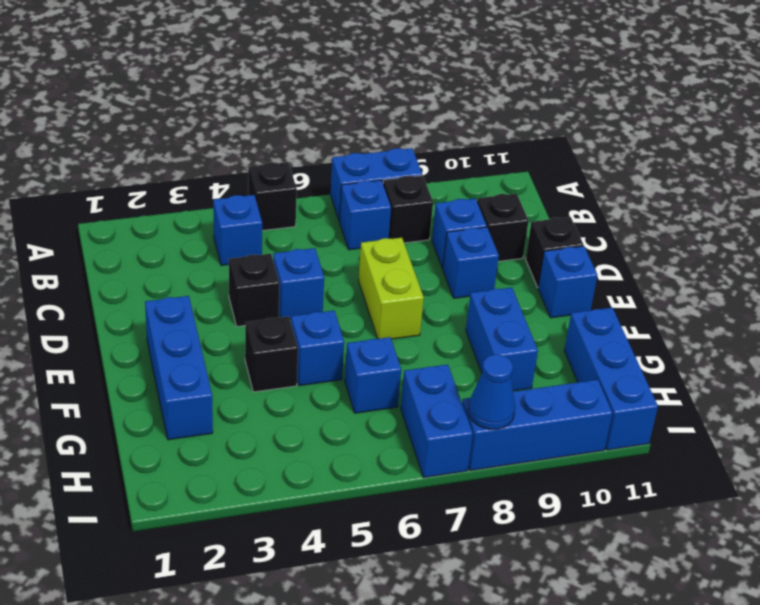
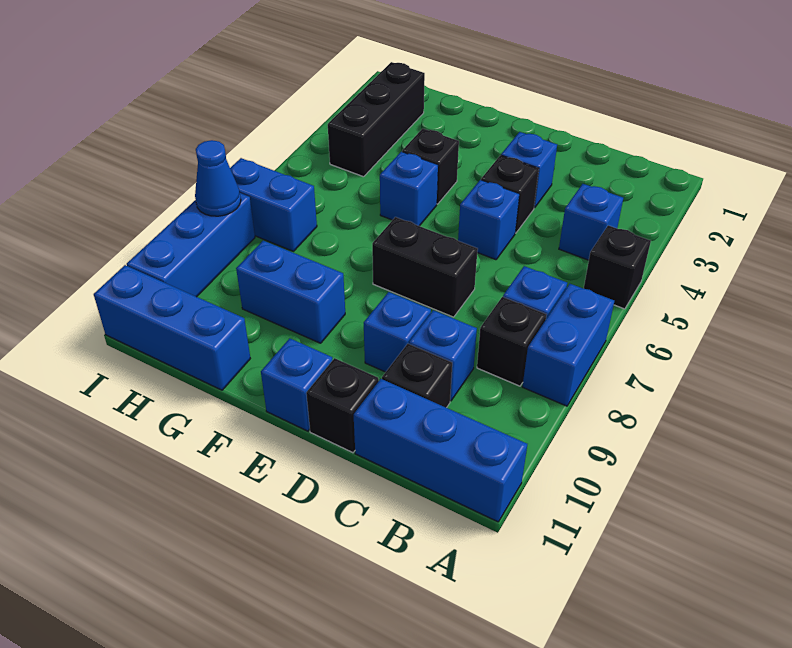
lime 1x2 brick [359,238,424,339] -> black 1x2 brick [372,217,478,317]
blue 1x3 brick [145,296,213,440] -> blue 1x3 brick moved to [354,379,527,522]
blue 1x1 brick [345,337,401,413] -> blue 1x1 brick moved to [501,132,557,208]
none -> black 1x3 brick [328,62,425,177]

